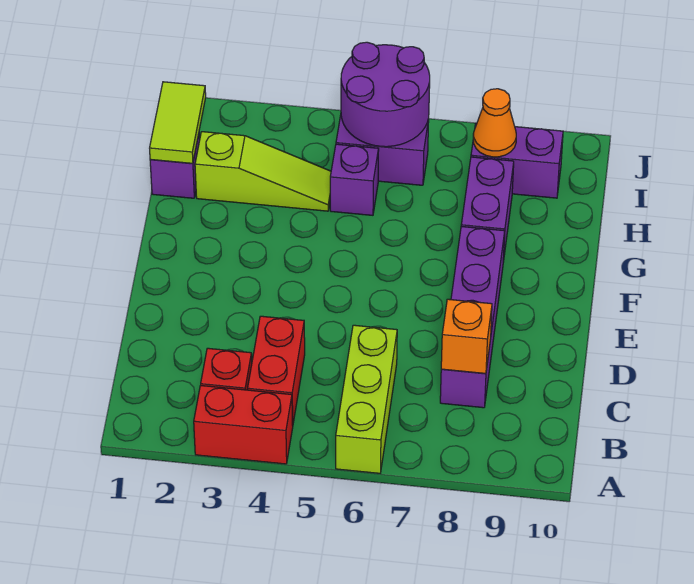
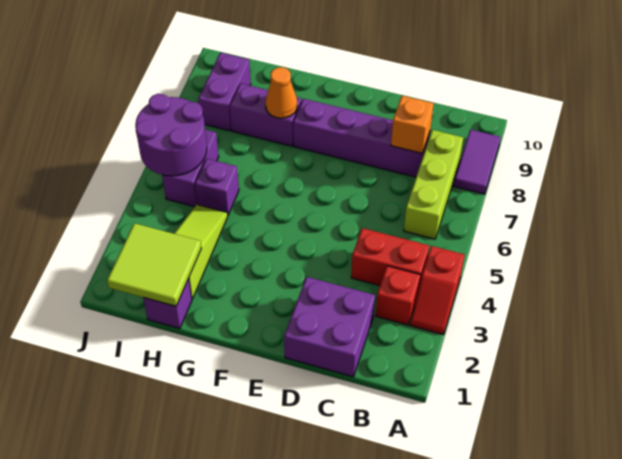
red 1x2 brick [194,386,293,464] -> red 1x2 slope [410,246,464,334]
lime 1x3 brick [336,325,397,473] -> lime 1x3 brick turned to [404,130,463,239]
none -> purple 1x2 tile [454,130,501,194]
none -> purple 2x2 brick [284,277,375,377]
lime 1x2 tile [150,82,206,164] -> lime 2x2 tile [107,223,201,306]
orange 1x1 cone [473,89,516,157] -> orange 1x1 cone moved to [265,67,297,118]

